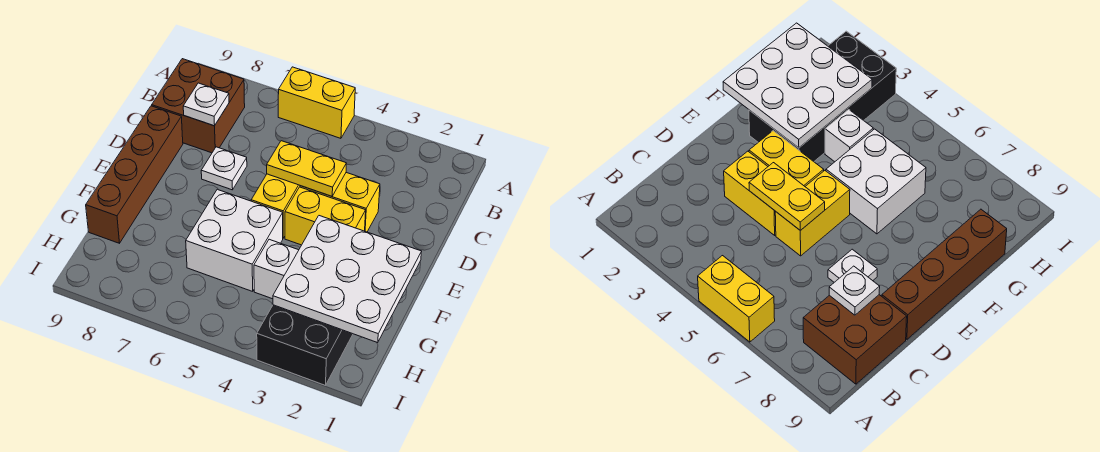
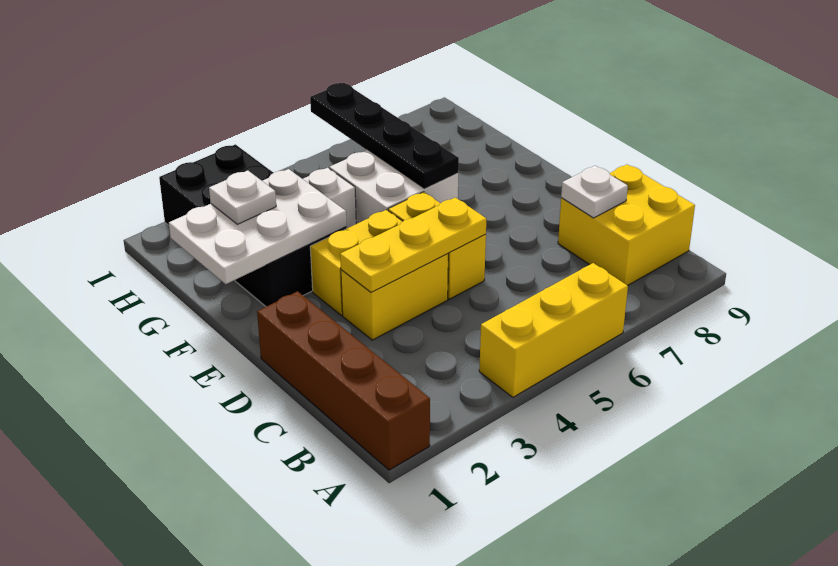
yellow 1x2 brick [278,67,355,138] -> yellow 1x3 brick [479,263,628,397]
brown 2x2 brick [152,59,245,153] -> yellow 2x2 brick [558,164,695,286]
yellow 1x2 plate [267,141,347,196] -> yellow 1x3 plate [340,197,486,292]
white 1x1 plate [201,147,247,190] -> white 1x1 plate moved to [209,171,276,224]
brown 1x4 brick [86,106,183,243] -> brown 1x4 brick moved to [257,291,430,470]
white 3x3 plate [273,216,422,343] -> white 2x3 plate [169,169,347,284]
none -> black 1x4 plate [310,83,459,189]

